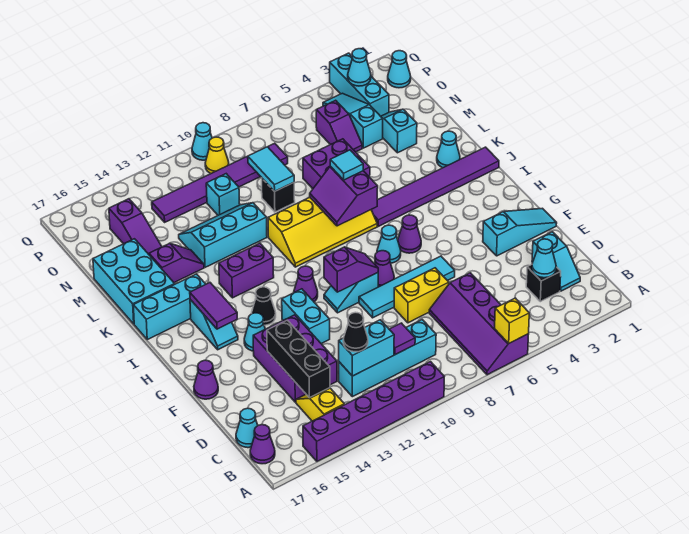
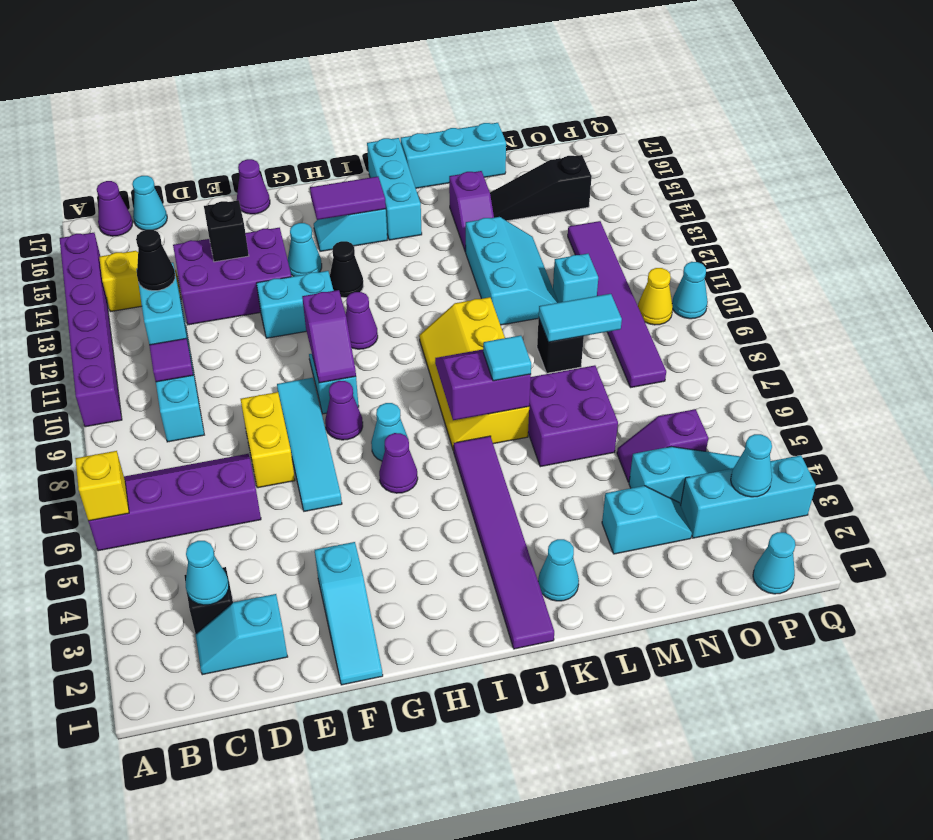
black 1x3 brick [267,320,330,398] -> black 1x1 brick [204,200,249,262]
purple 1x2 brick [219,243,274,298] -> none
cyan 2x3 brick [93,239,175,324] -> cyan 1x3 brick [401,123,506,188]
purple 1x3 slope [109,199,162,254] -> black 1x3 slope [490,155,592,221]

